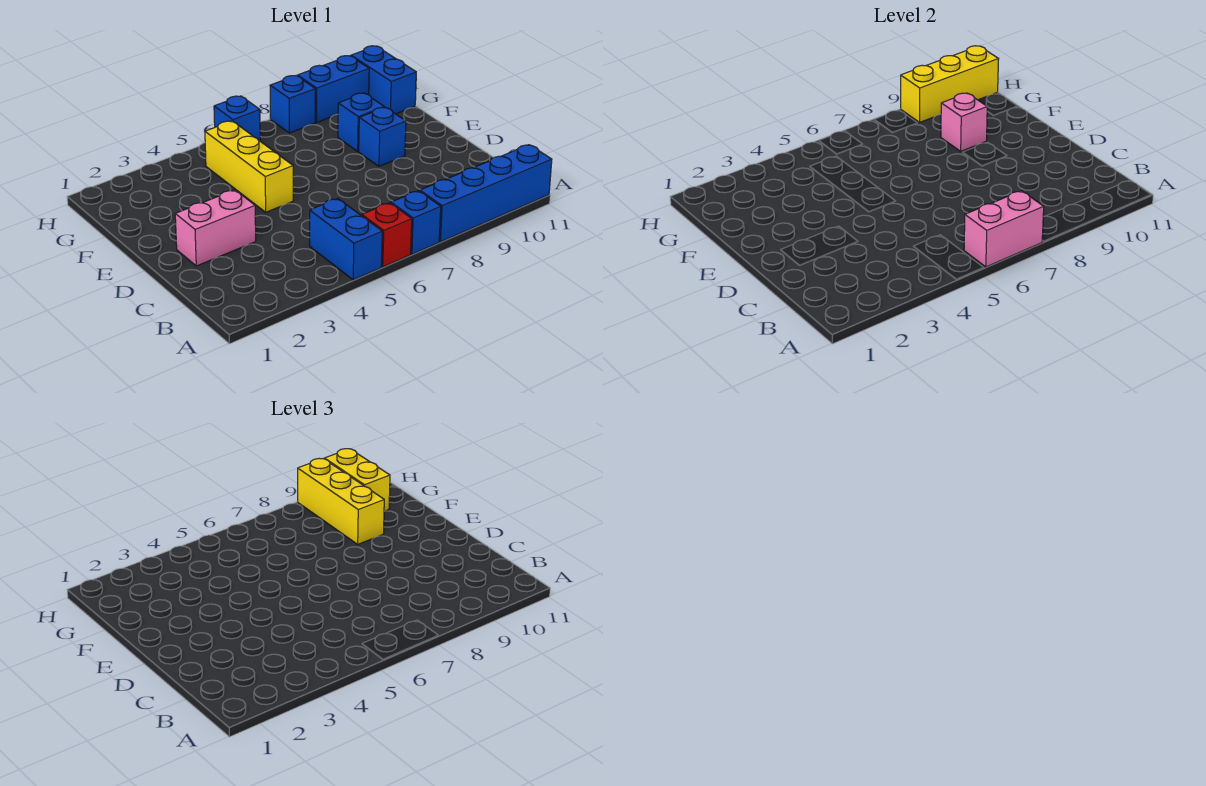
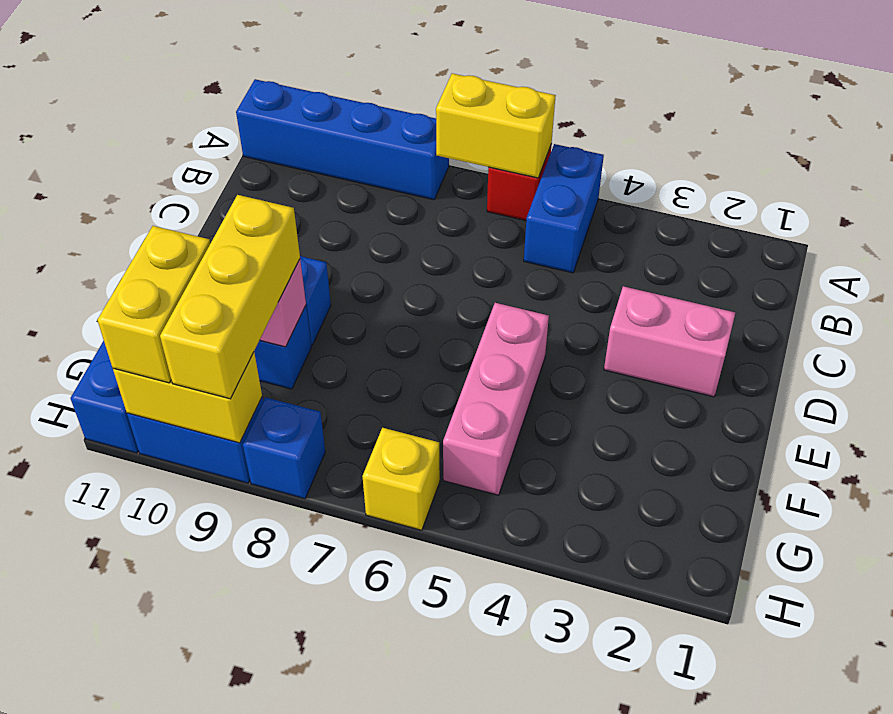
pink 1x2 brick [964,191,1044,267] -> yellow 1x2 brick [436,73,556,178]
blue 1x1 brick [391,191,441,254] -> none
yellow 1x3 brick [205,121,293,212] -> pink 1x3 brick [443,303,549,495]
blue 1x1 brick [214,96,260,141] -> yellow 1x1 brick [362,427,440,530]
yellow 1x3 brick [901,46,999,122] -> yellow 1x2 brick [113,353,262,443]

